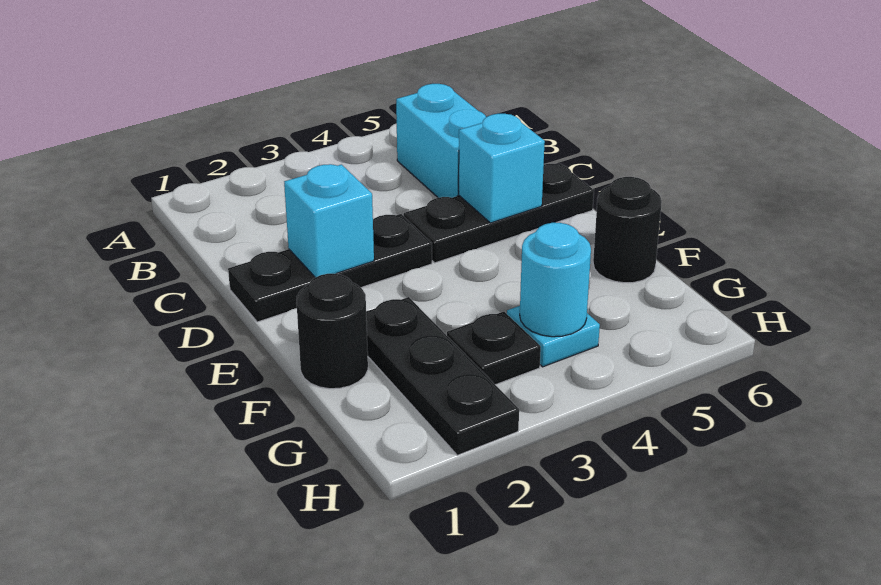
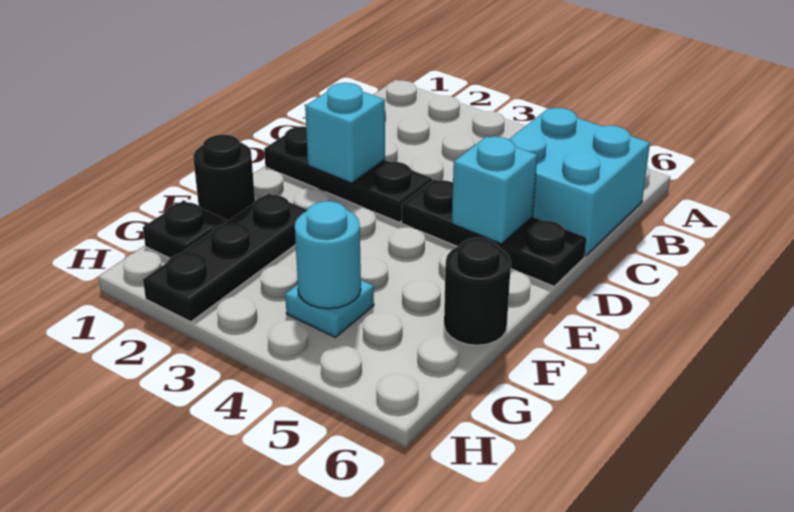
cyan 1x2 brick [396,84,486,198] -> cyan 2x2 brick [509,108,650,256]
black 1x1 plate [447,312,541,385] -> black 1x1 plate moved to [143,201,226,258]

